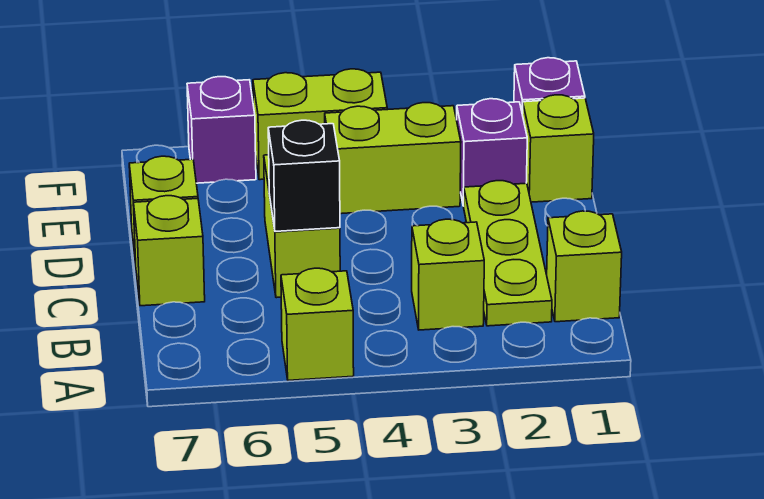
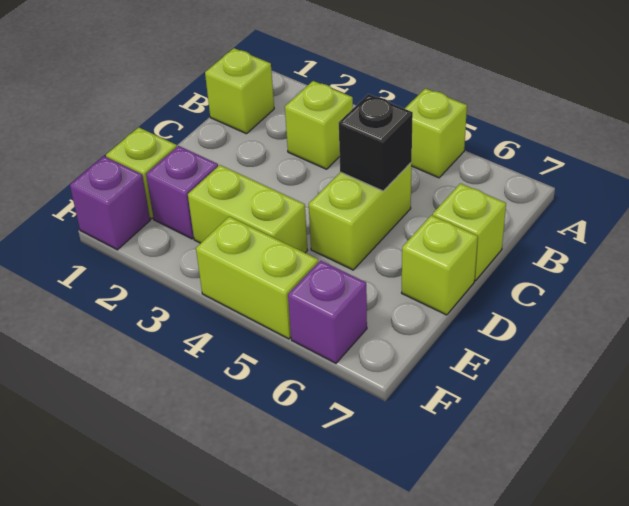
lime 1x3 plate [464,181,552,326] -> none

